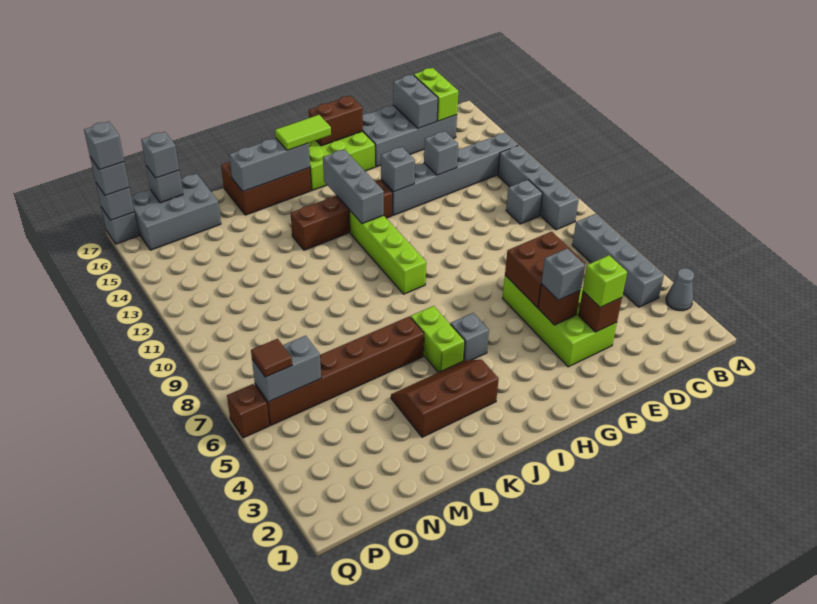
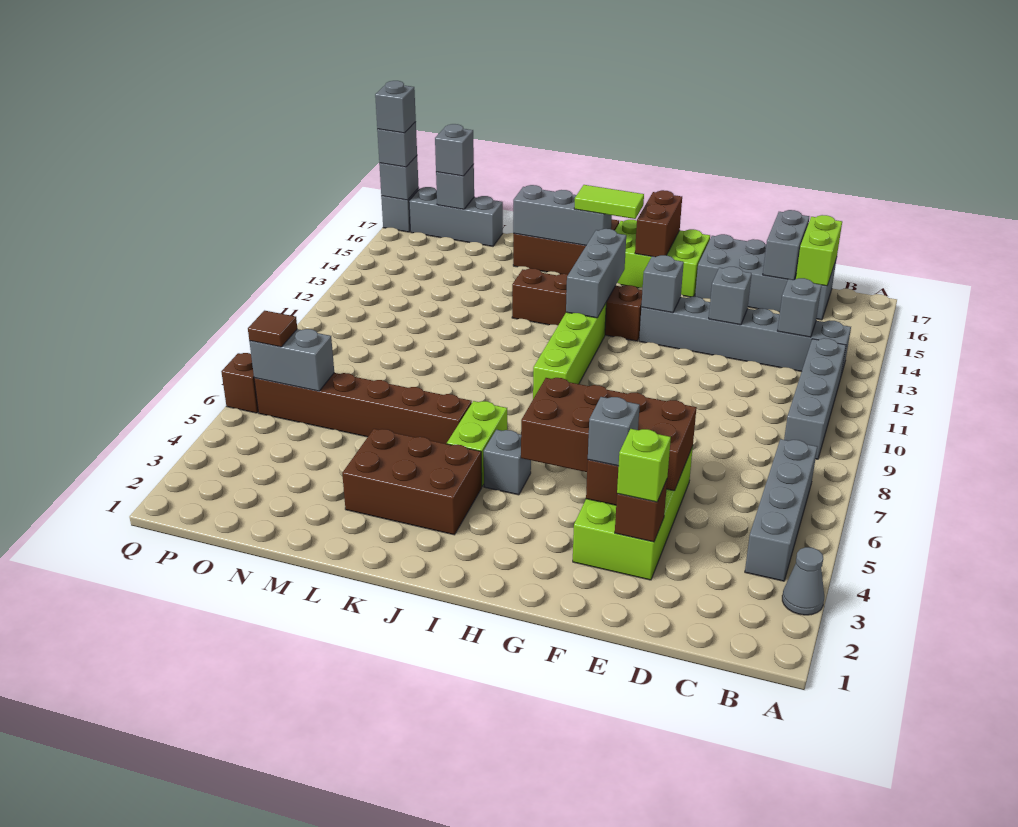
grey 1x1 brick [506,180,542,224] -> grey 1x1 brick moved to [778,278,821,337]
brown 2x2 brick [505,232,585,307] -> brown 2x4 brick [521,378,697,491]
brown 1x2 brick [309,96,363,146] -> brown 1x2 brick turned to [635,190,682,257]
brown 2x3 slope [391,360,499,437] -> brown 2x3 brick [342,429,482,535]
grey 2x3 brick [131,174,221,250] -> grey 1x3 brick [409,187,503,246]

